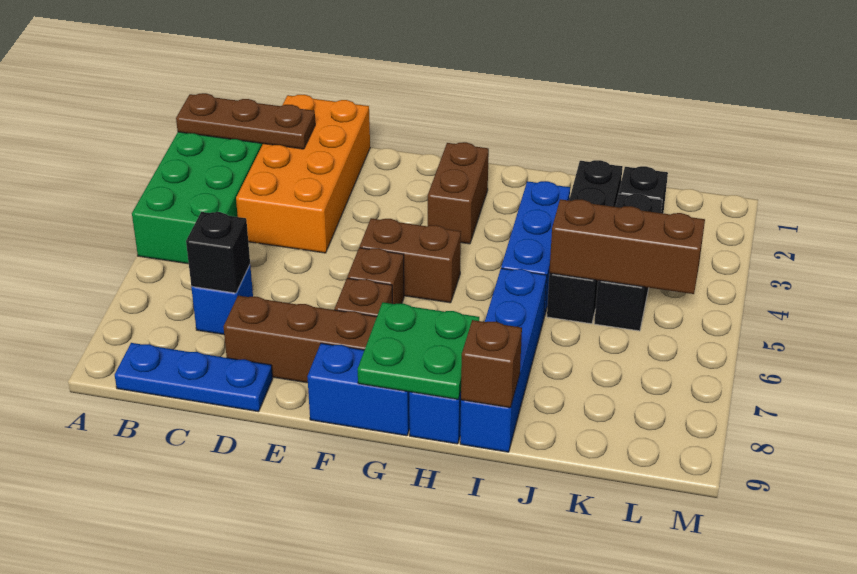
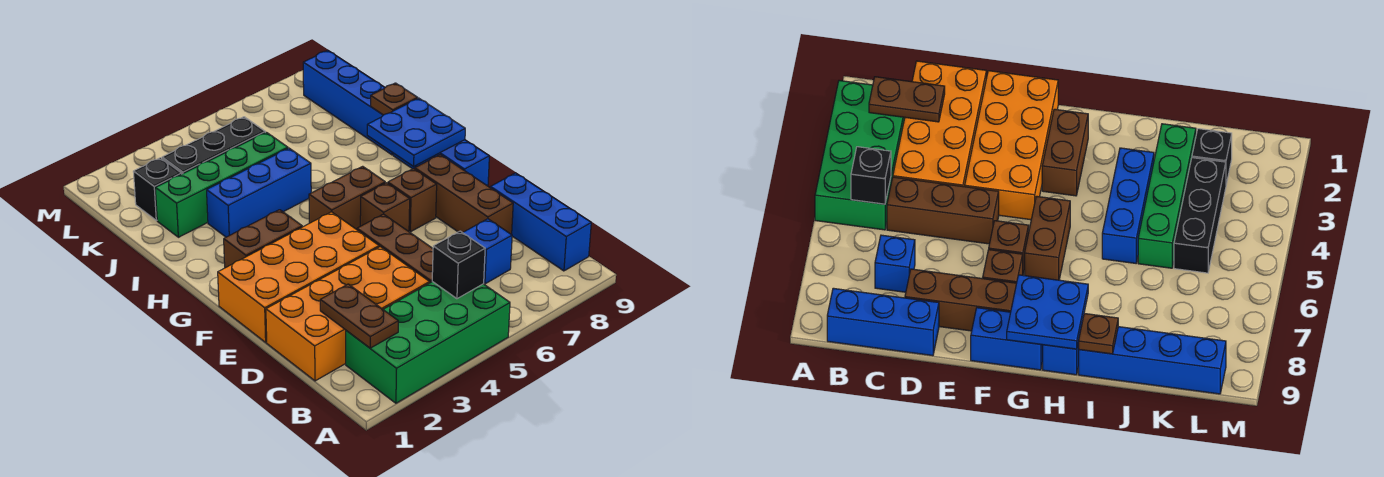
brown 1x3 plate [176,93,315,149] -> brown 1x2 plate [320,284,398,348]
blue 1x3 plate [115,343,273,412] -> blue 1x3 brick [490,173,591,271]
black 1x1 brick [186,212,250,293] -> black 1x1 brick moved to [432,231,485,299]
none -> orange 2x4 brick [218,212,379,342]
brown 1x2 brick [360,218,461,303] -> brown 1x2 brick turned to [309,166,385,230]
green 2x2 plate [358,302,479,399] -> blue 2x2 plate [367,98,465,166]
blue 1x4 brick [460,268,547,452] -> blue 1x4 brick turned to [303,50,393,155]
brown 1x1 brick [461,320,522,408] -> brown 1x1 plate [371,83,418,115]
black 1x4 brick [547,160,623,324] -> green 1x4 brick [155,132,288,237]
brown 1x3 brick [549,199,705,294] -> brown 1x3 brick moved to [357,214,433,283]

